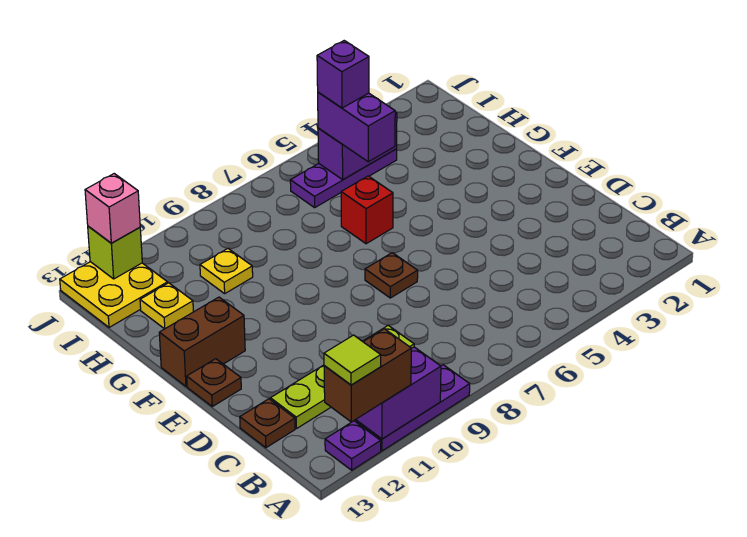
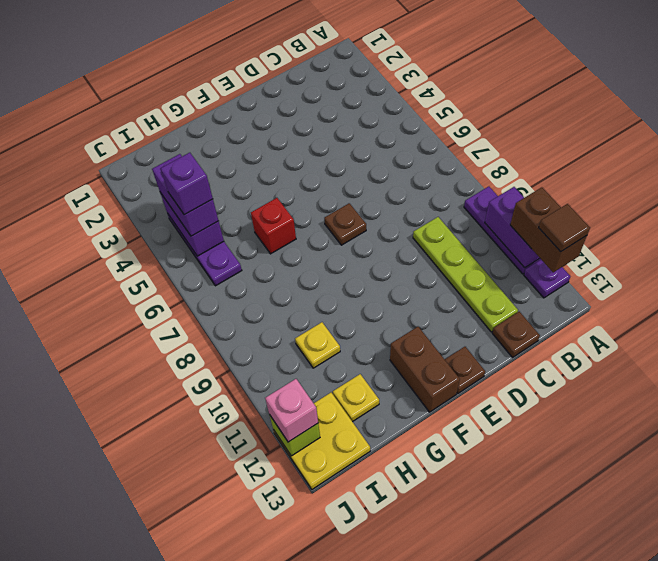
lime 1x1 tile [324,335,381,385] -> brown 1x1 tile [539,204,590,252]
purple 1x2 brick [318,92,395,162] -> purple 1x2 brick turned to [152,154,219,236]

